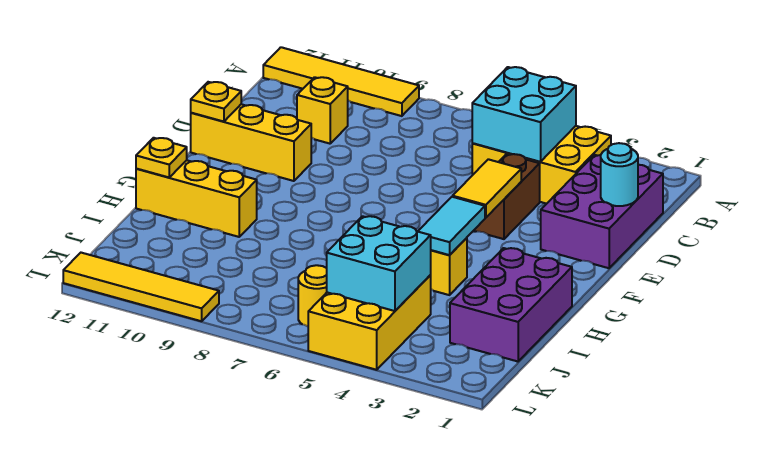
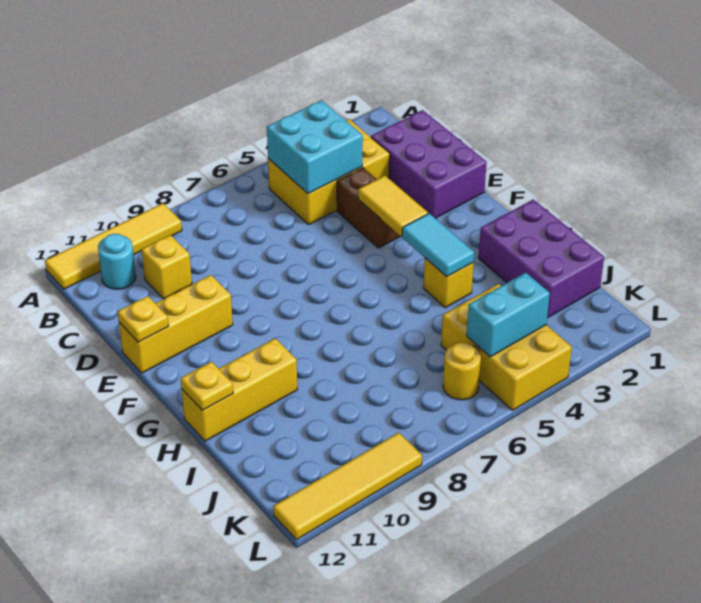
cyan 1x1 round brick [601,143,638,206] -> cyan 1x1 round brick moved to [98,234,136,289]
cyan 2x2 brick [327,216,431,311] -> cyan 1x2 brick [467,273,550,357]

